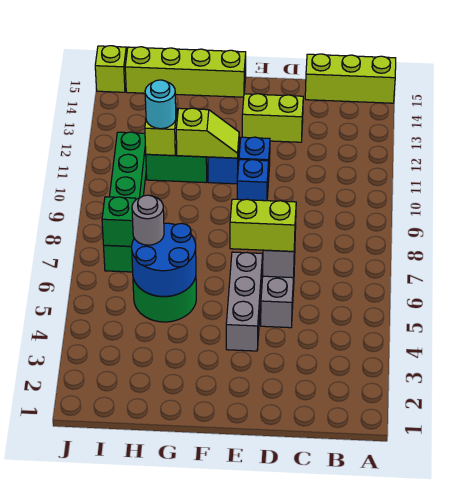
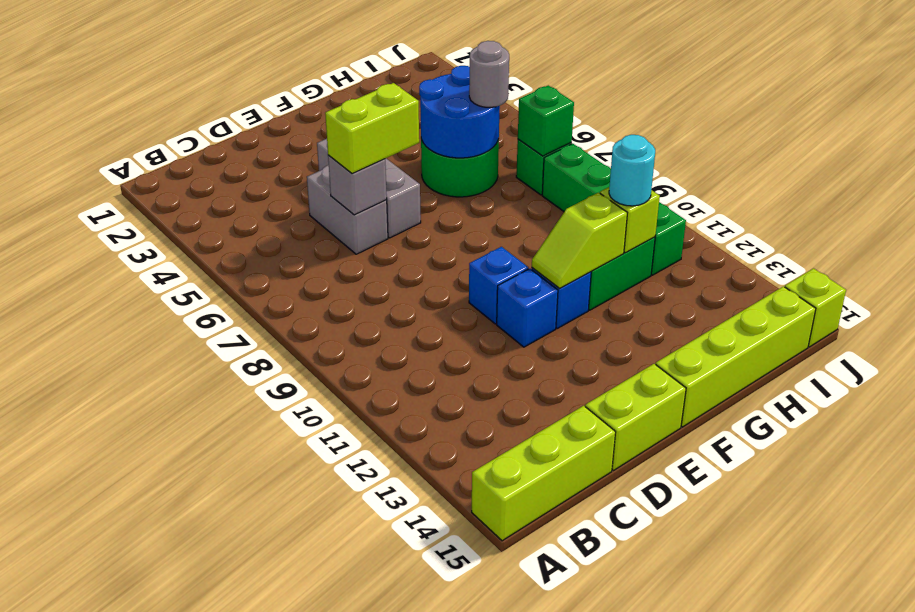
lime 1x2 brick [242,94,303,142] -> lime 1x2 brick moved to [585,364,686,471]

